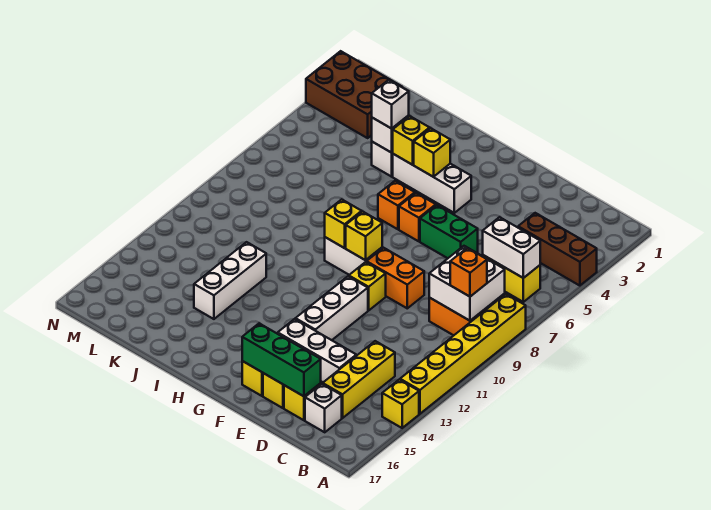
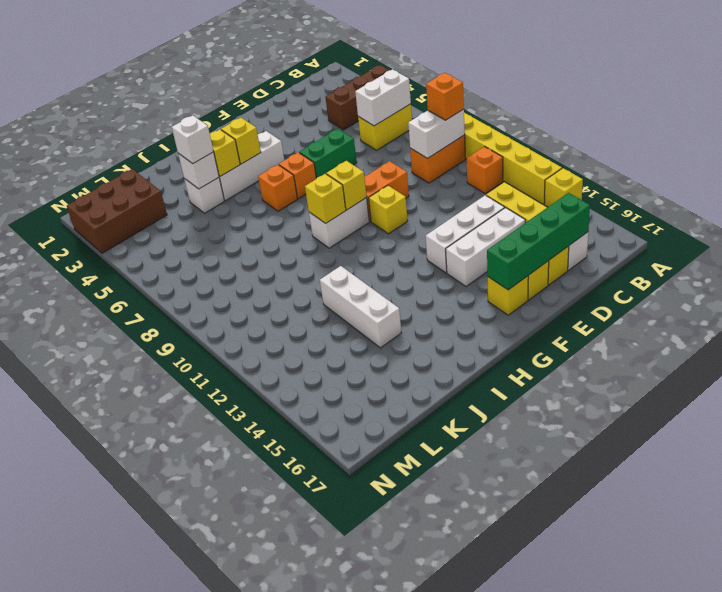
white 2x2 brick [429,246,505,321] -> white 1x2 brick [408,109,465,158]
none -> orange 1x1 brick [466,147,503,194]
green 1x3 brick [242,323,321,396] -> green 1x4 brick [487,193,590,290]
white 1x3 brick [295,276,368,340] -> white 1x3 brick turned to [426,195,505,273]

